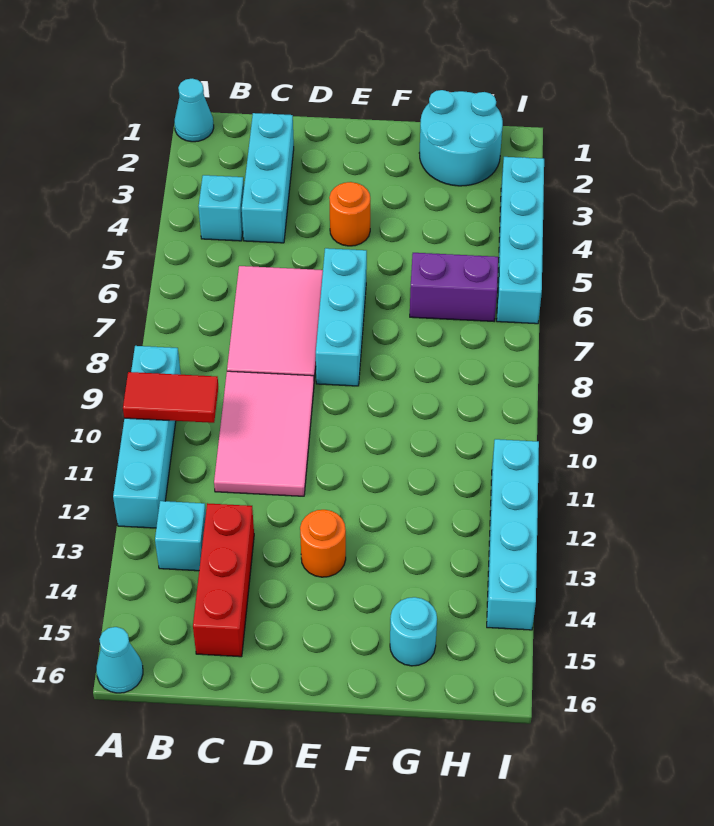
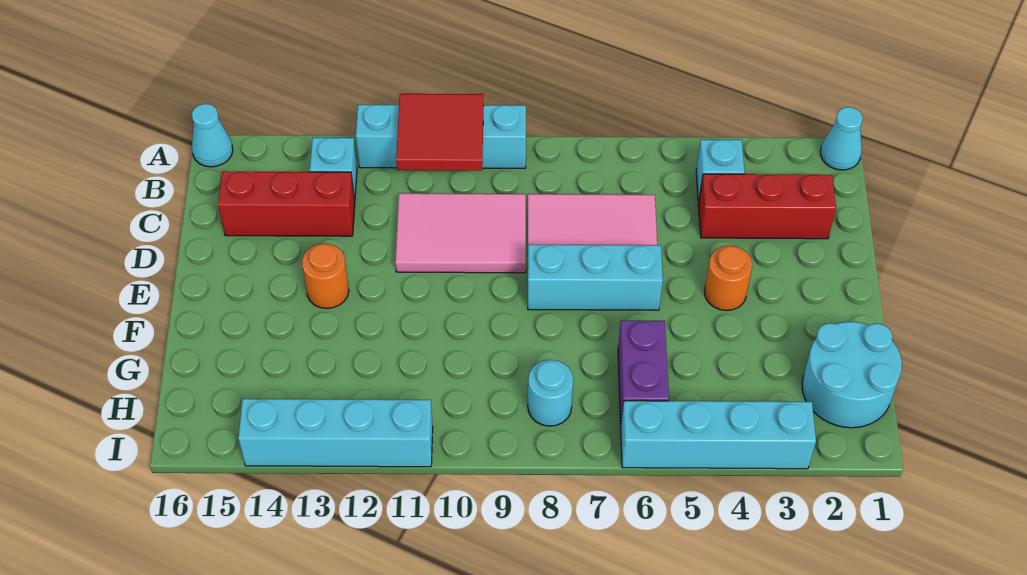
red 1x2 tile [123,372,218,423] -> red 2x2 tile [396,94,484,171]
cyan 1x3 brick [242,113,294,243] -> red 1x3 brick [698,174,836,239]
cyan 1x1 round brick [390,597,437,666] -> cyan 1x1 round brick moved to [528,360,573,426]

